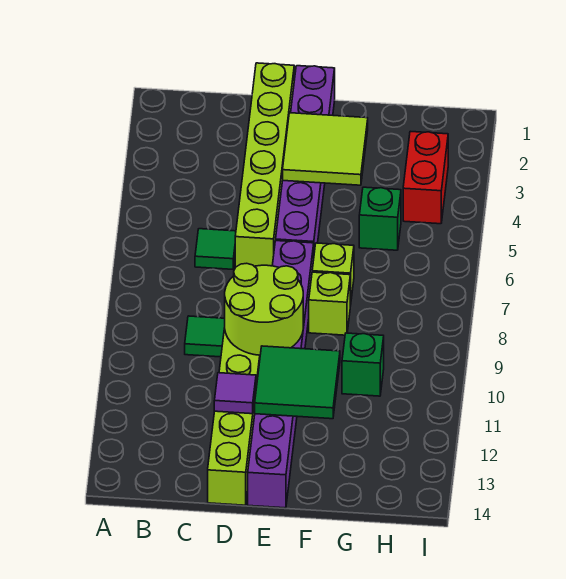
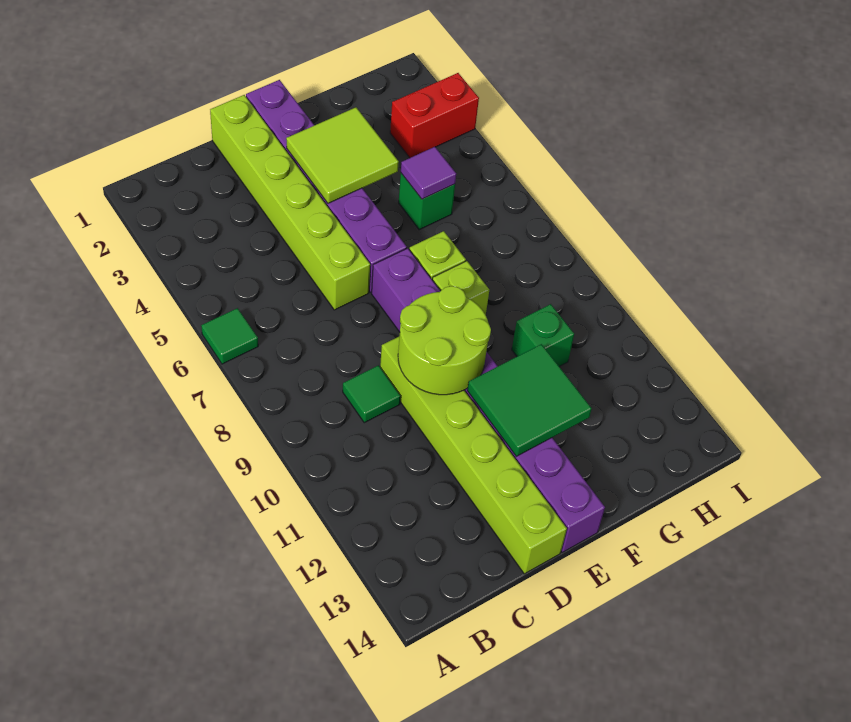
green 1x1 tile [195,229,236,269] -> green 1x1 tile moved to [201,308,258,364]
purple 1x1 tile [214,373,256,414] -> purple 1x1 tile moved to [401,147,456,199]
red 1x2 brick [403,131,448,224] -> red 1x2 brick turned to [390,73,479,158]

